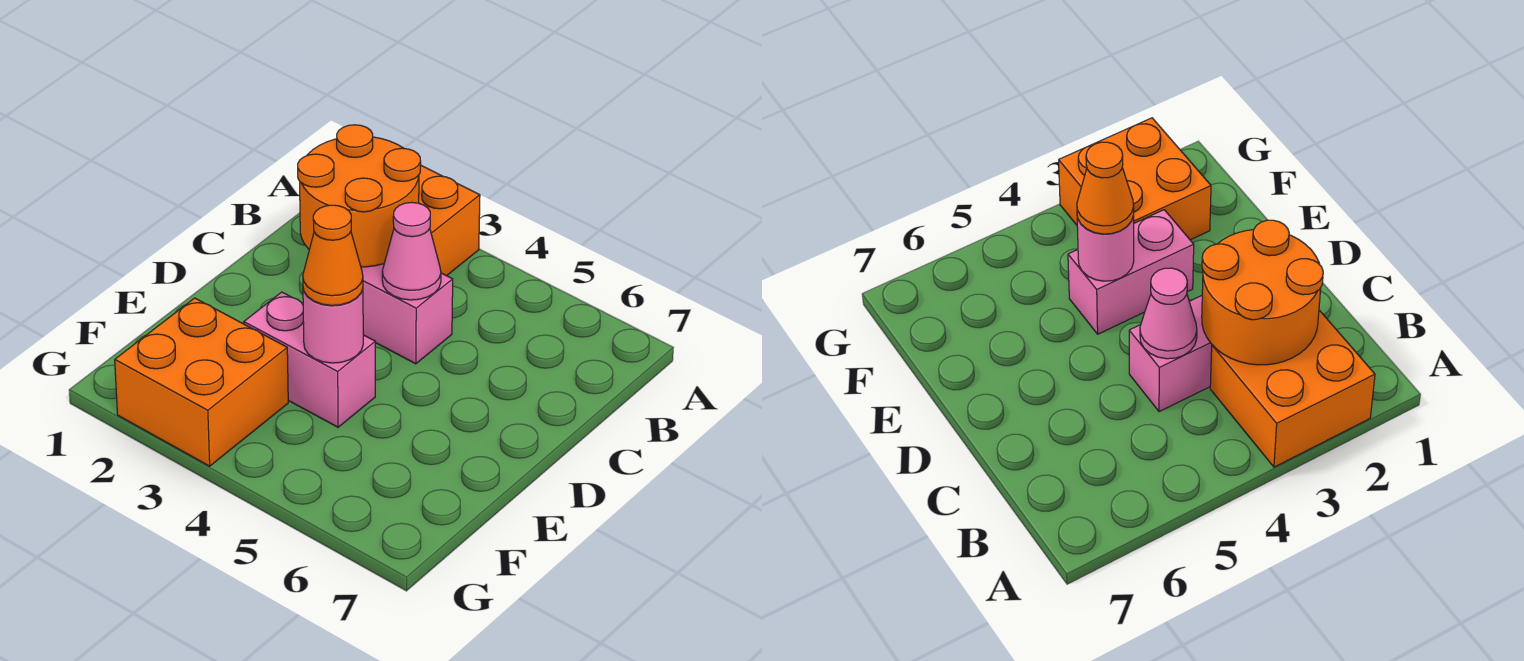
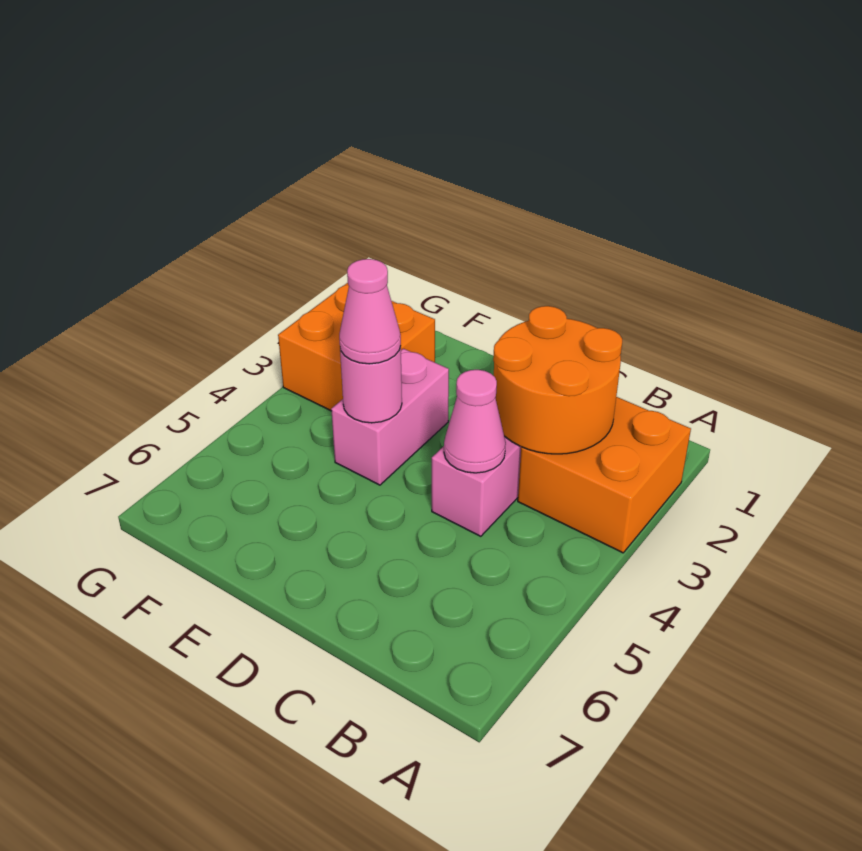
orange 1x1 cone [303,205,363,305] -> pink 1x1 cone [339,259,401,364]

